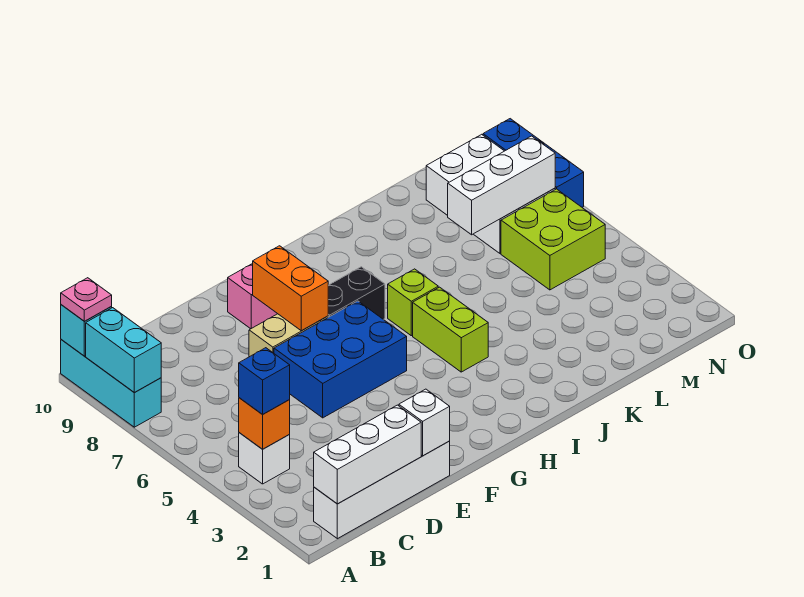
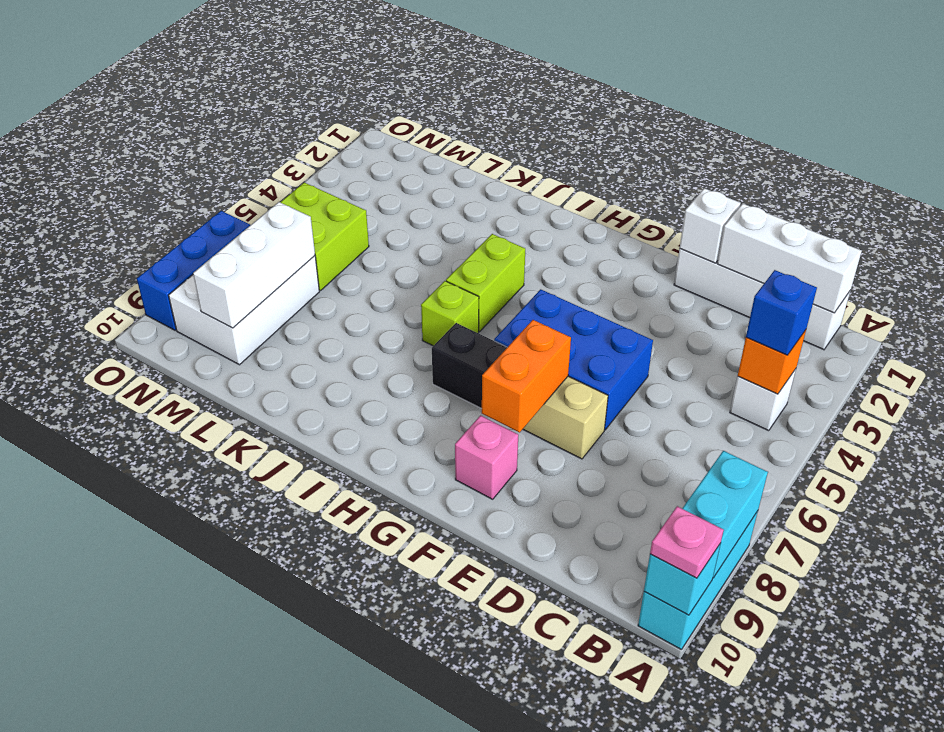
white 1x3 brick [448,136,555,235] -> white 1x3 brick turned to [193,202,315,328]

